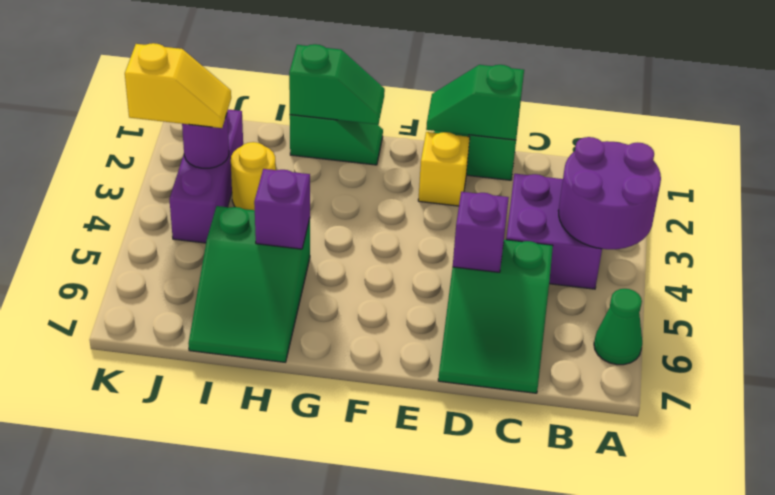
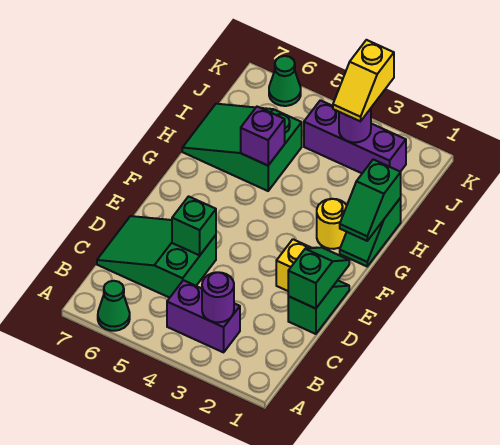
purple 2x2 round brick [558,137,661,249] -> purple 1x1 round brick [202,272,234,322]
purple 2x2 brick [506,174,602,289] -> purple 1x2 brick [167,280,240,352]
purple 1x1 brick [453,192,509,272] -> green 1x1 brick [172,196,216,255]
yellow 1x1 round brick [231,142,276,210] -> yellow 1x1 round brick moved to [317,199,347,249]
none -> green 1x1 cone [269,56,301,106]

